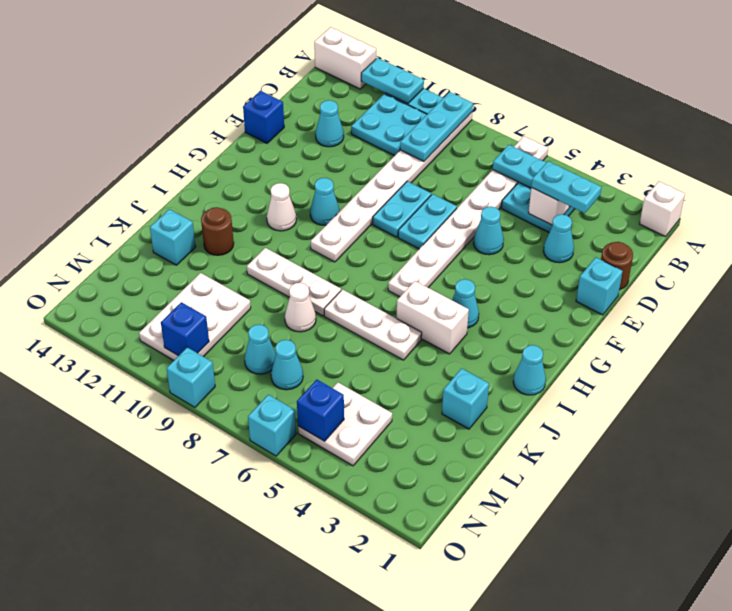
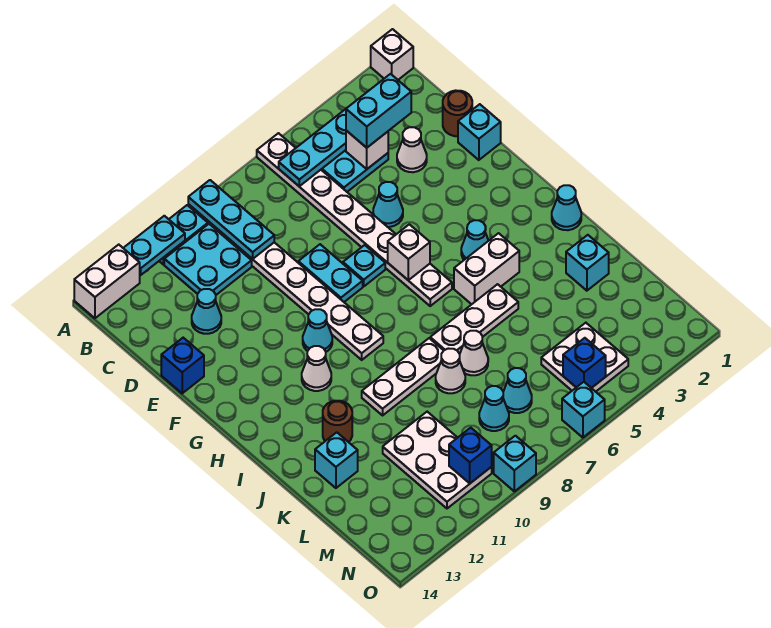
cyan 1x2 plate [531,161,601,213] -> cyan 1x2 brick [346,74,411,148]
cyan 1x1 cone [543,214,574,263] -> white 1x1 cone [397,127,427,172]
cyan 1x2 plate [398,194,457,249] -> cyan 1x1 plate [343,245,385,286]
none -> white 1x1 brick [388,224,430,280]
none -> white 1x1 cone [460,331,488,375]

